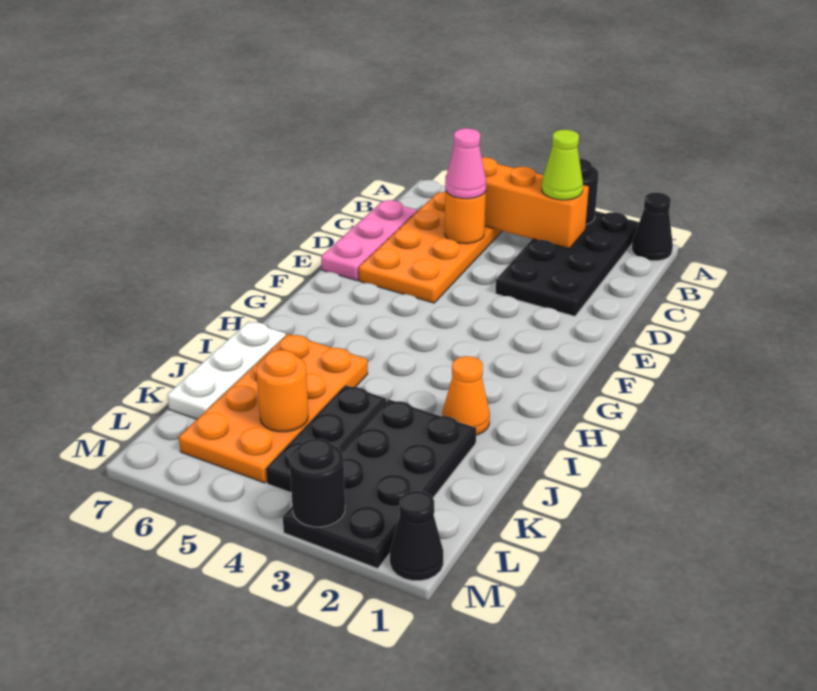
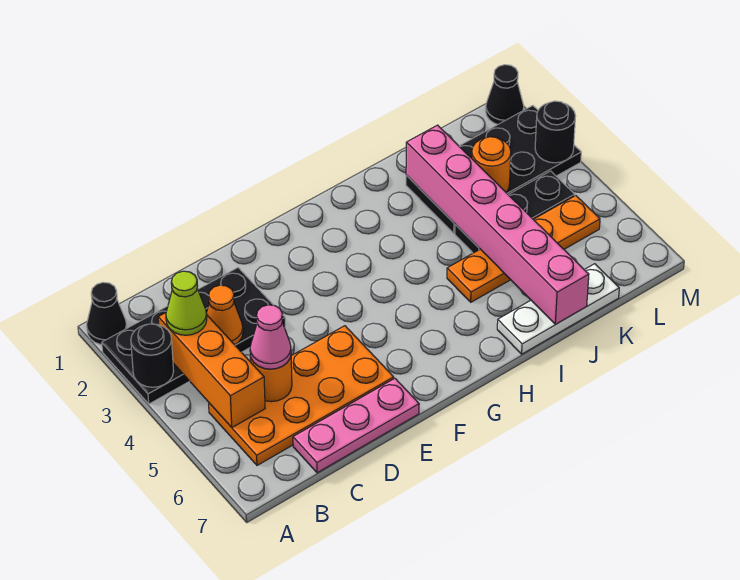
orange 1x1 cone [442,356,490,435] -> orange 1x1 cone moved to [206,285,243,345]
orange 2x4 plate [179,334,368,483] -> orange 1x4 plate [447,196,600,302]
none -> pink 1x6 brick [406,125,589,325]
orange 1x1 round brick [256,350,308,432] -> orange 1x1 round brick moved to [472,137,511,192]

